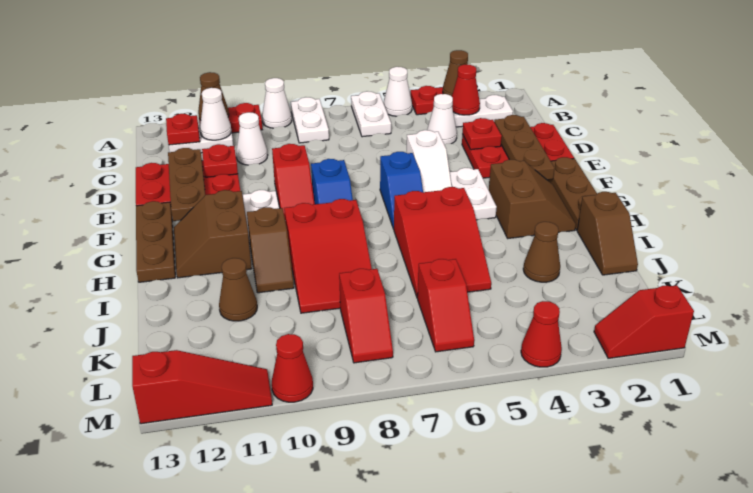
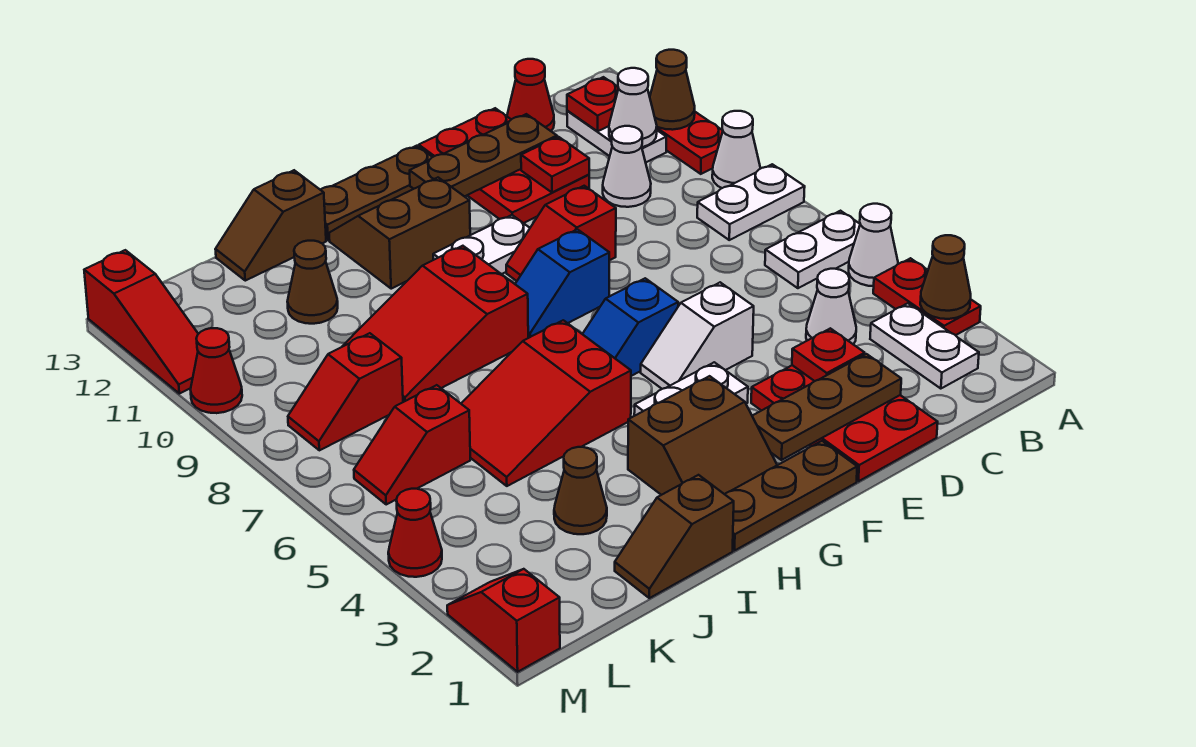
red 1x1 cone [452,64,480,115] -> red 1x1 cone moved to [507,59,554,131]
brown 1x2 slope [247,207,294,293] -> brown 1x2 slope moved to [215,170,326,281]

